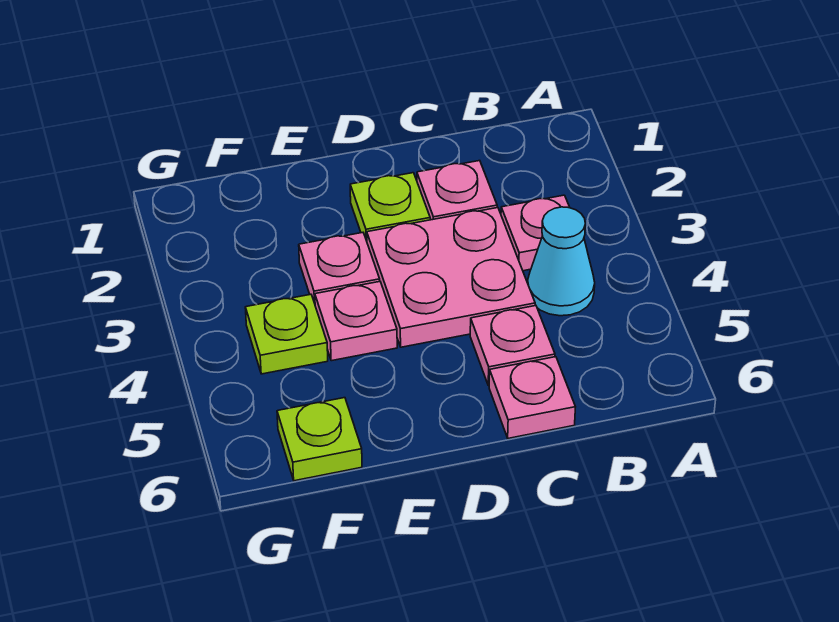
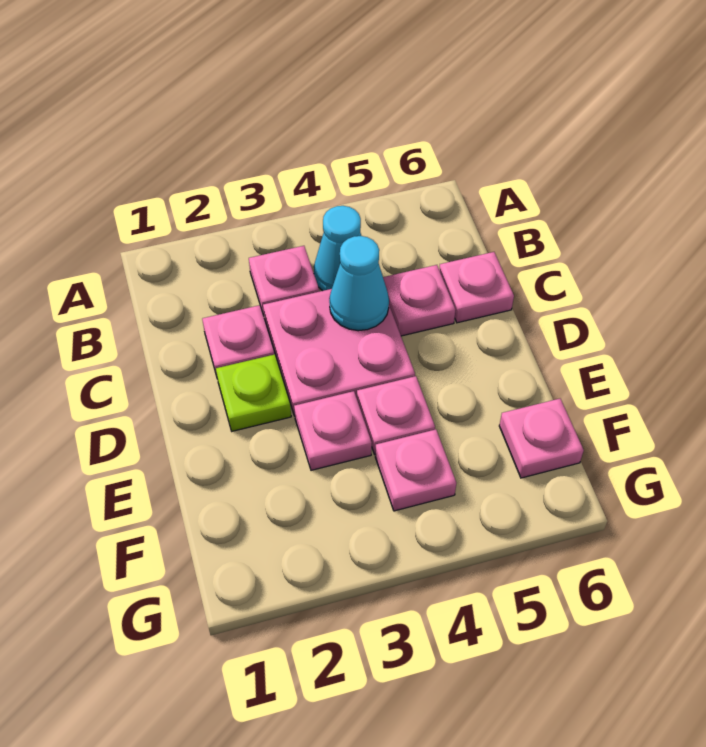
none -> cyan 1x1 cone [329,236,389,331]
lime 1x1 plate [245,294,328,374] -> pink 1x1 plate [375,429,456,511]
lime 1x1 plate [277,398,362,481] -> pink 1x1 plate [499,399,584,478]

